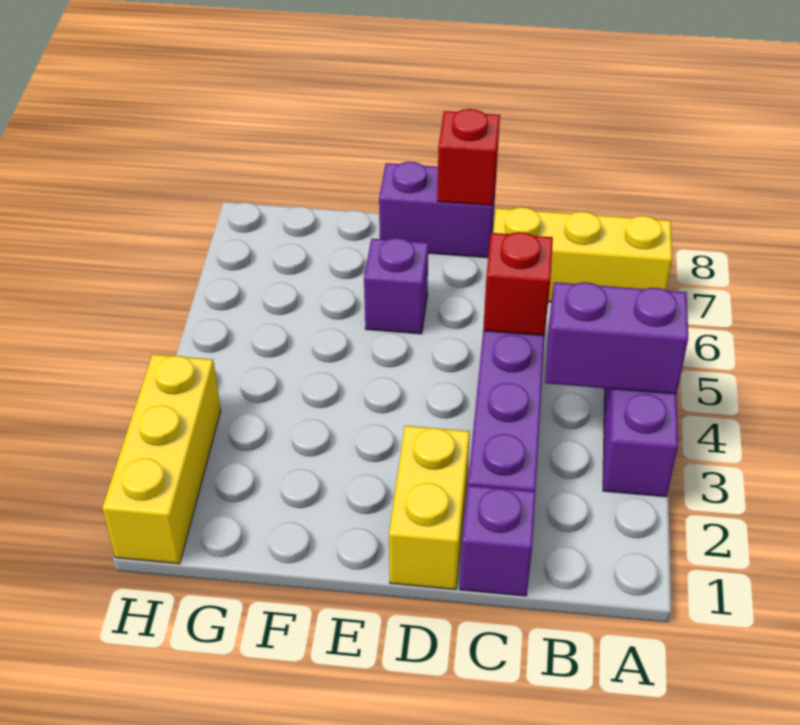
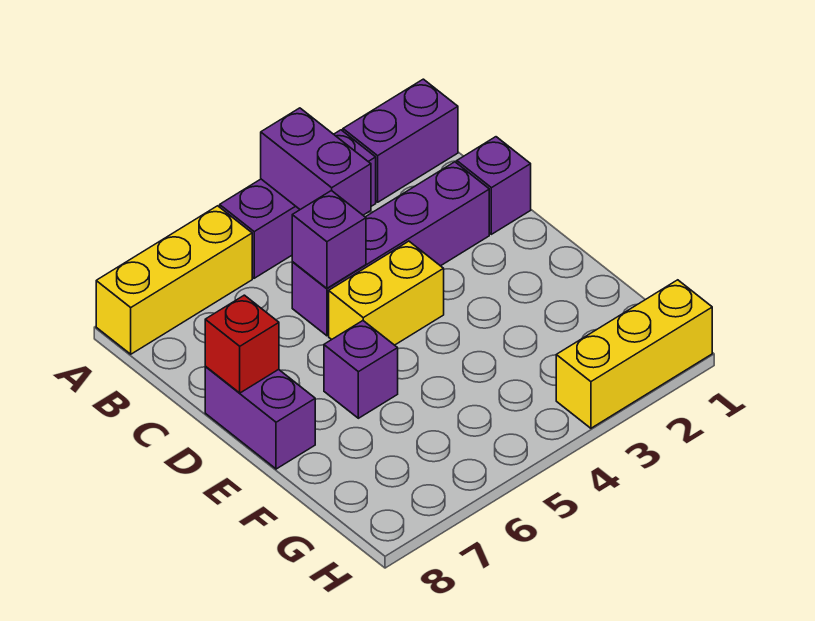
none -> purple 1x2 brick [343,79,458,202]
yellow 1x3 brick [493,207,672,302] -> yellow 1x3 brick turned to [96,206,252,354]
red 1x1 brick [483,232,553,336] -> purple 1x1 brick [292,190,366,288]
yellow 1x2 brick [389,426,470,589] -> yellow 1x2 brick moved to [329,241,444,345]

